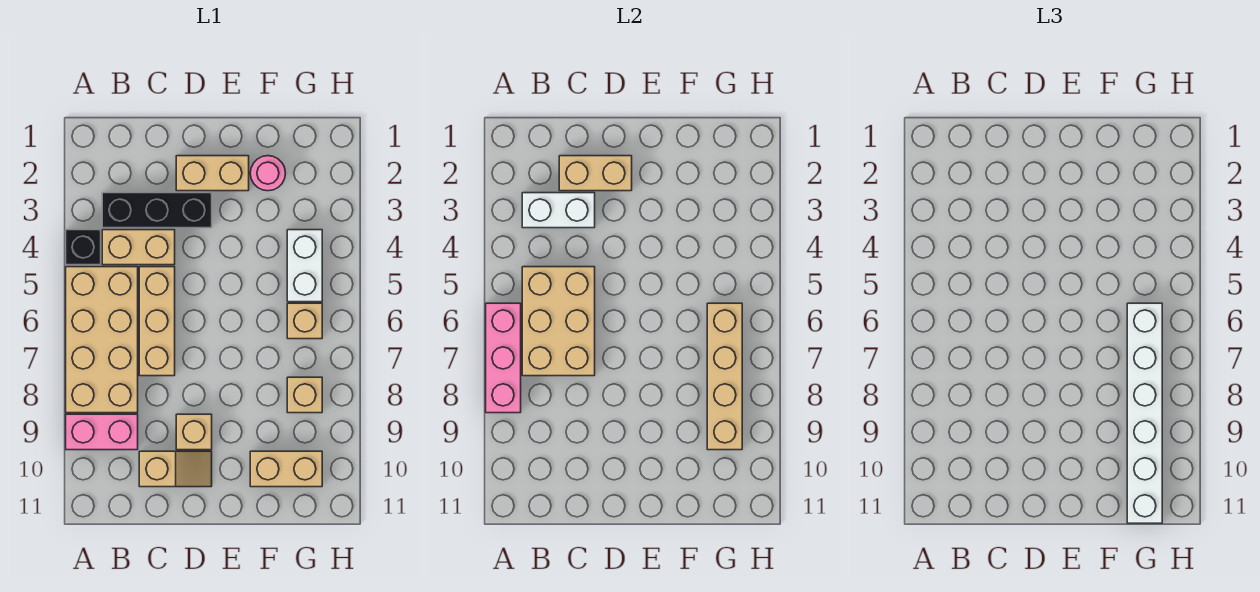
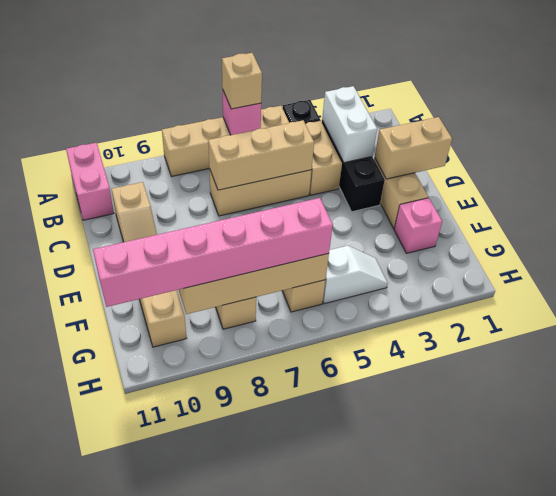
tan 2x4 brick [66,267,138,413] -> tan 1x4 brick [162,106,289,177]
pink 1x3 brick [486,303,521,413] -> pink 1x1 brick [223,91,261,135]
pink 1x2 brick [66,414,138,450] -> pink 1x2 brick moved to [66,143,114,220]
tan 2x3 brick [522,267,595,376] -> tan 1x3 brick [208,120,314,190]
tan 1x2 brick [559,156,632,191] -> tan 1x2 brick turned to [375,117,452,179]
tan 1x1 brick [176,414,212,450] -> tan 1x1 brick moved to [222,53,262,109]
pink 1x1 round brick [250,156,285,191] -> pink 1x1 brick [394,198,442,253]
white 1x2 brick [287,230,322,302] -> white 1x2 slope [323,246,388,304]
white 1x6 brick [1127,303,1162,523] -> pink 1x6 brick [93,198,333,307]

